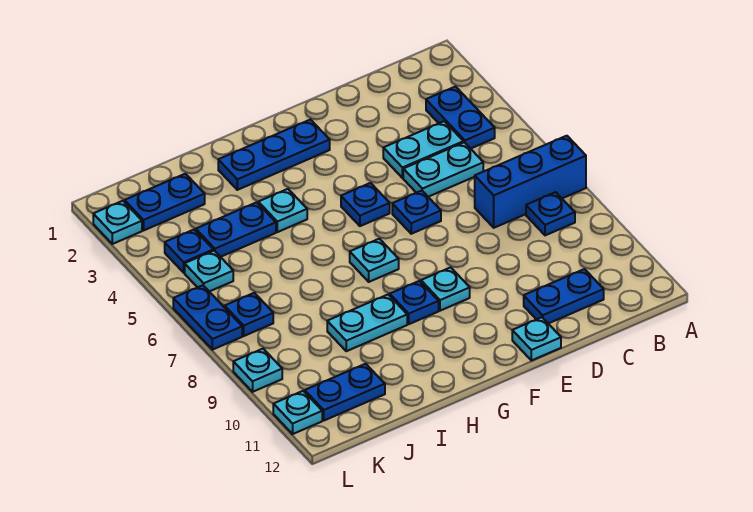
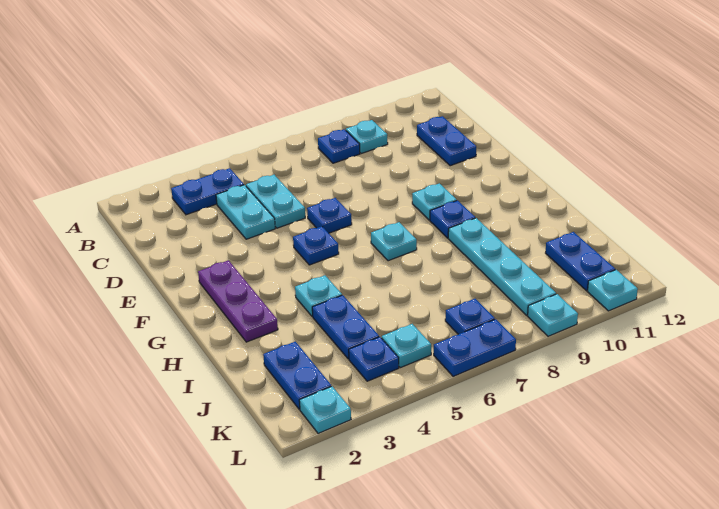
blue 1x3 brick [475,136,586,228] -> none
cyan 1x1 plate [512,317,561,361] -> cyan 1x1 plate moved to [346,120,388,153]
blue 1x3 plate [218,120,330,190] -> purple 1x3 plate [198,260,278,342]
cyan 1x2 plate [327,295,407,351] -> cyan 1x4 plate [448,218,556,315]

